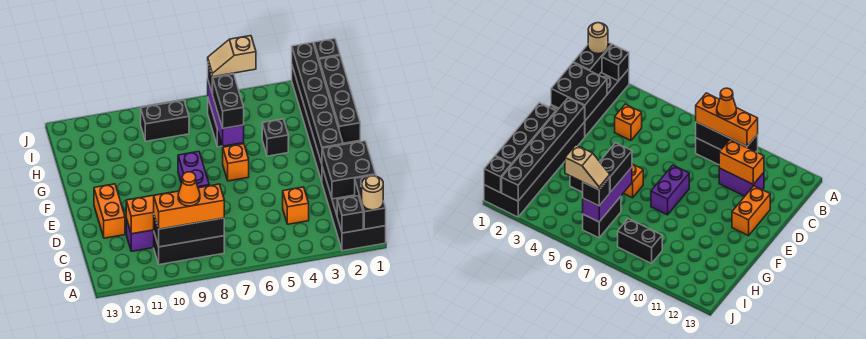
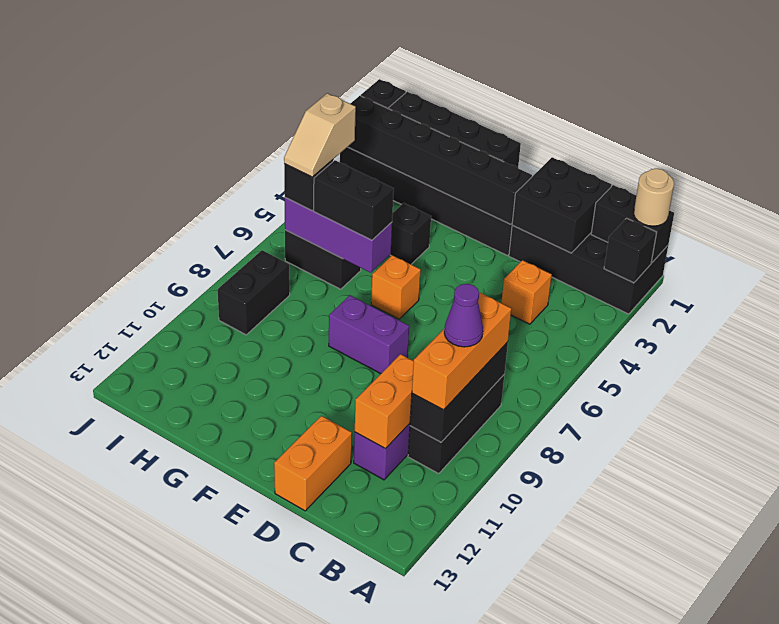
orange 1x1 cone [178,172,200,206] -> purple 1x1 cone [444,284,483,347]
orange 1x2 brick [94,184,125,238] -> orange 1x2 brick turned to [274,416,352,511]

